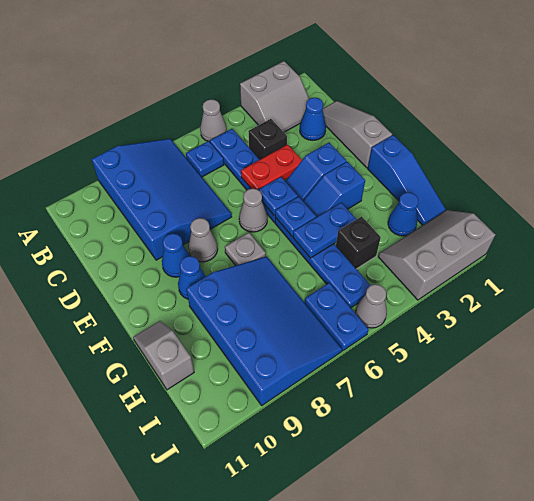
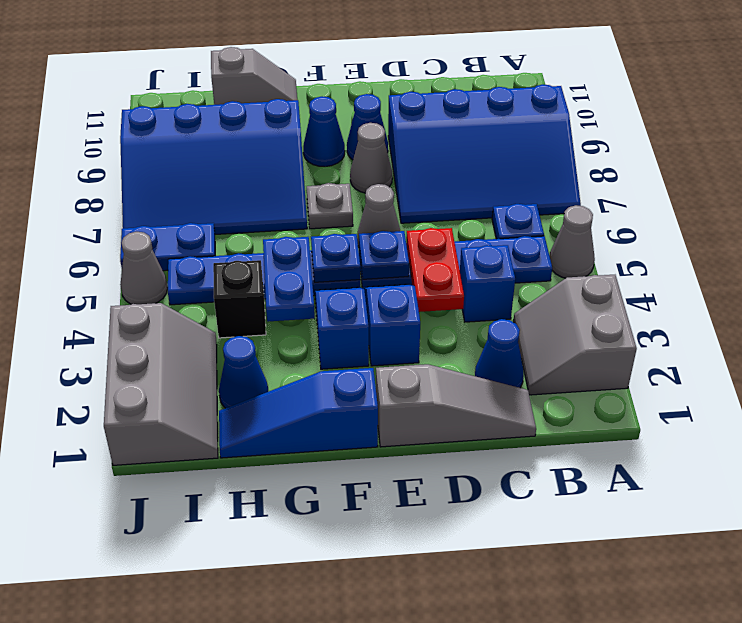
black 1x1 brick [248,119,287,159] -> blue 1x1 brick [460,245,515,322]

